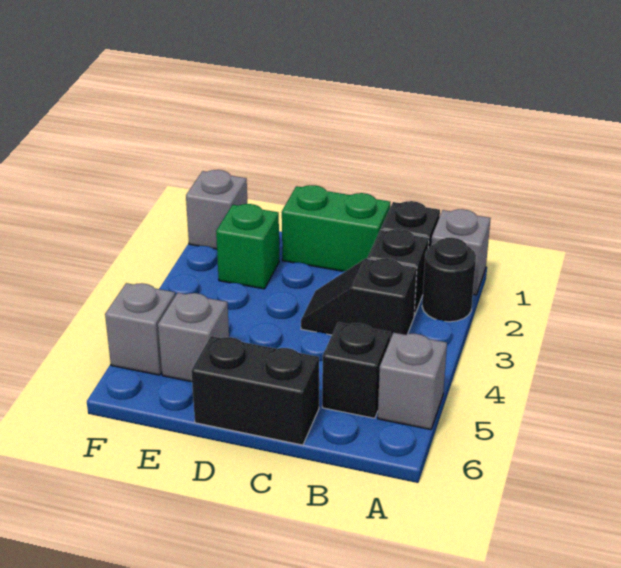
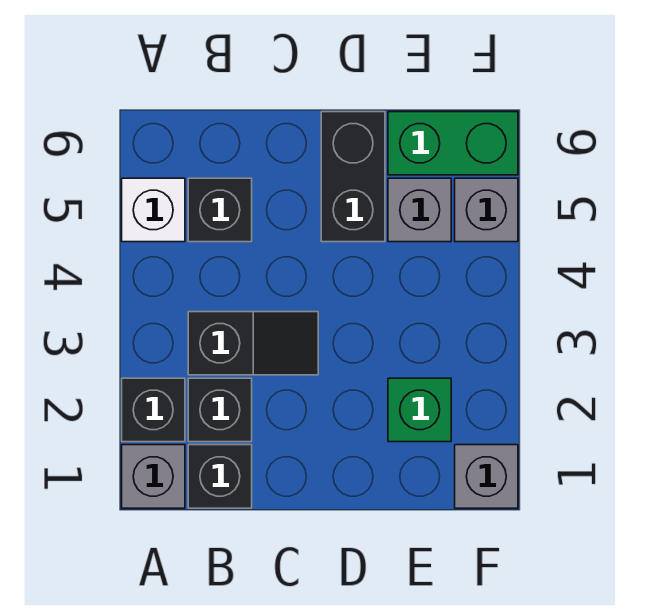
black 1x1 round brick [422,238,476,322] -> black 1x1 brick [122,378,185,442]
grey 1x1 brick [378,333,447,430] -> white 1x1 brick [122,178,185,242]
green 1x2 brick [282,185,391,271] -> green 1x2 brick moved to [388,112,518,175]
black 1x2 brick [191,336,319,445] -> black 1x2 brick turned to [321,112,385,242]

